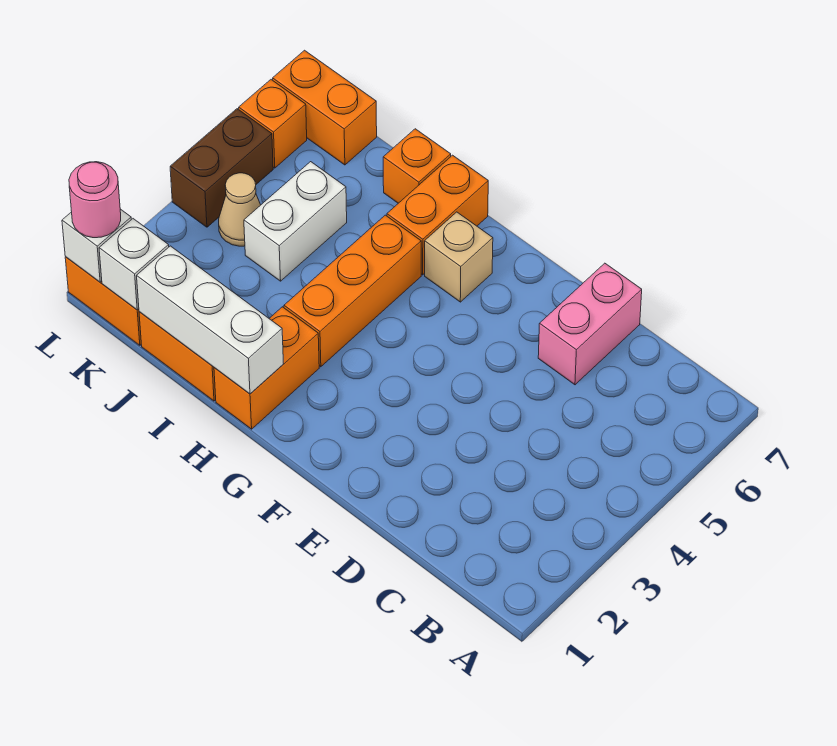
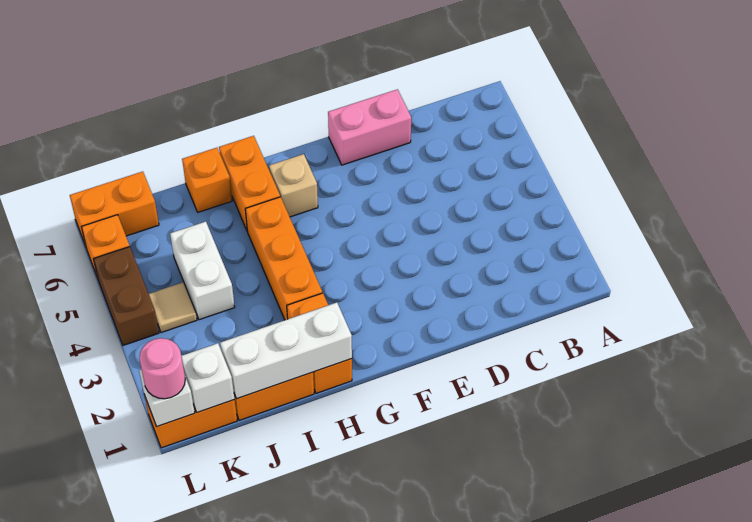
pink 1x2 brick [538,263,642,385] -> pink 1x2 brick turned to [328,89,411,165]
tan 1x1 cone [219,173,260,246] -> tan 1x1 tile [149,282,197,333]

